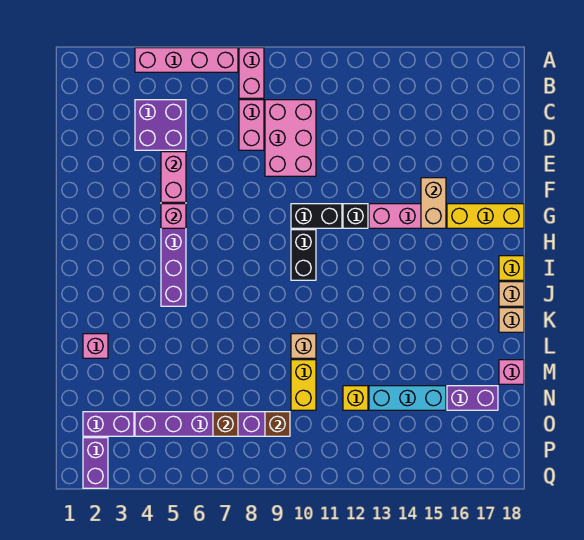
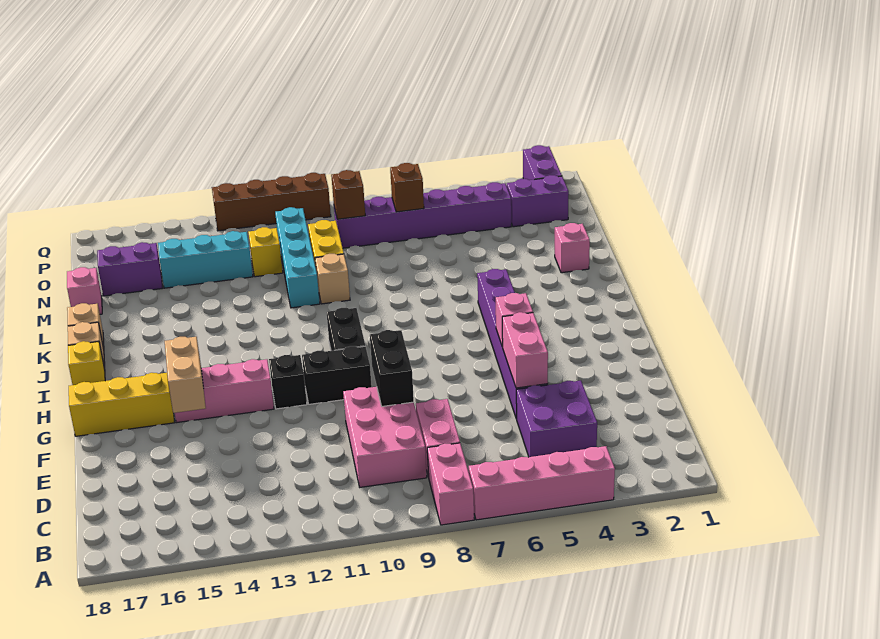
none -> black 1x2 brick [370,330,414,406]
none -> cyan 1x4 brick [275,207,320,308]
none -> brown 1x4 brick [212,173,331,231]

